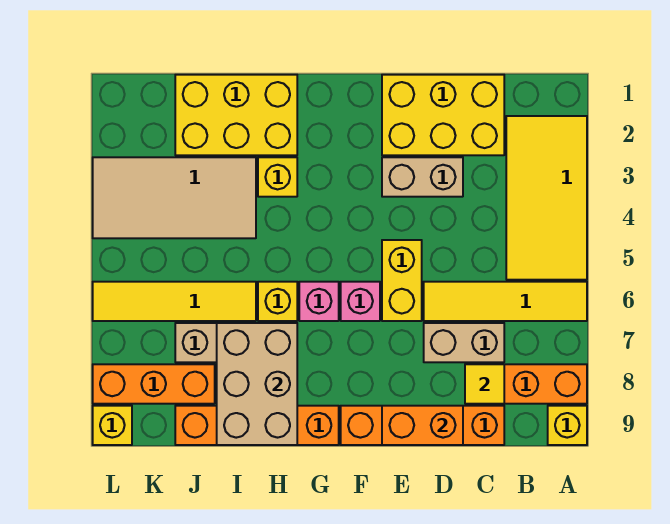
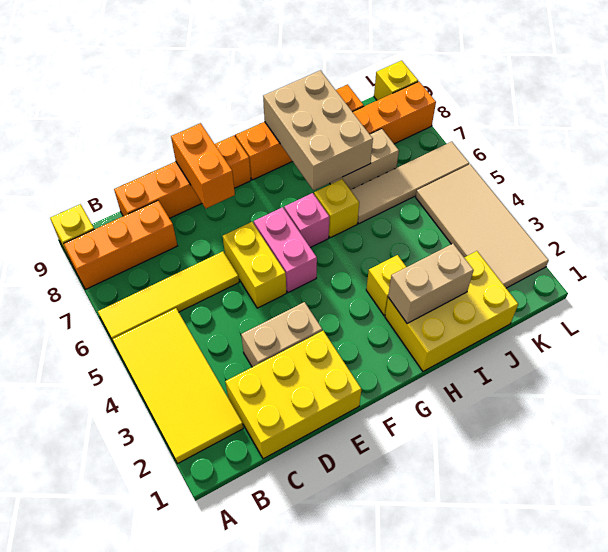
tan 1x2 brick [424,323,504,362] -> tan 1x2 brick moved to [388,244,474,324]
yellow 1x1 tile [465,364,504,404] -> none
orange 1x2 brick [382,406,463,445] -> orange 1x2 brick turned to [171,123,235,208]
pink 1x1 brick [341,282,380,321] -> pink 1x2 brick [254,207,317,293]
tan 2x4 tile [93,157,256,238] -> tan 2x4 tile turned to [416,164,549,288]
yellow 1x4 tile [93,282,256,321] -> tan 1x4 tile [351,142,469,224]

